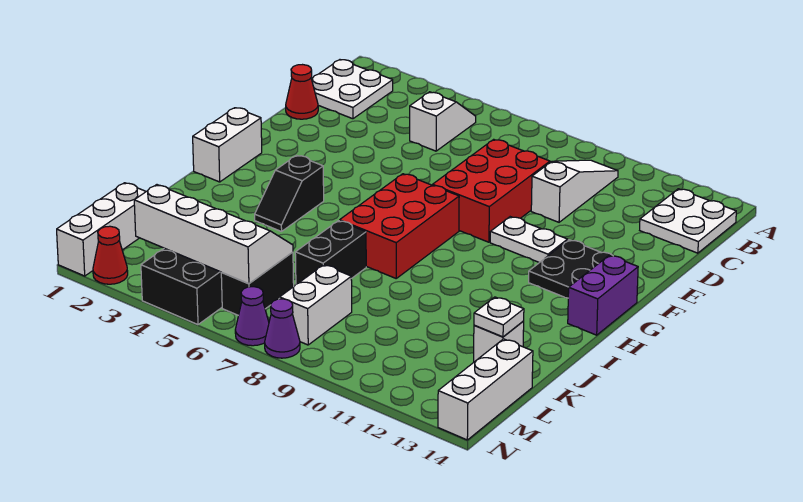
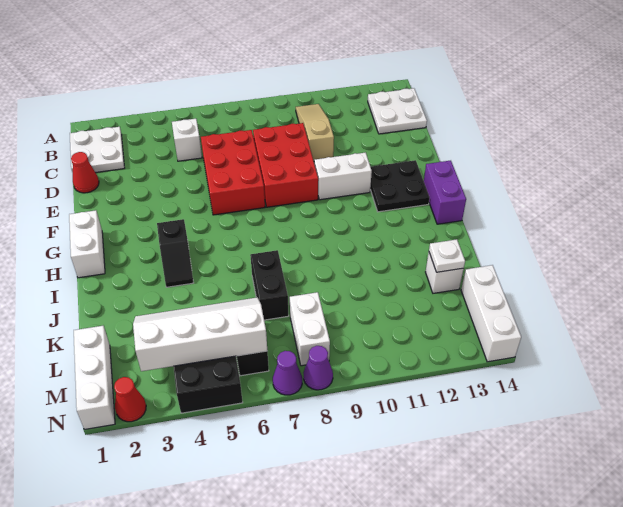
white 1x3 slope [531,160,618,222] -> tan 1x3 slope [296,104,334,161]
white 1x2 plate [490,217,568,263] -> white 1x2 brick [314,152,372,200]
red 2x3 brick [340,174,459,278] -> red 2x3 brick moved to [201,130,265,215]

